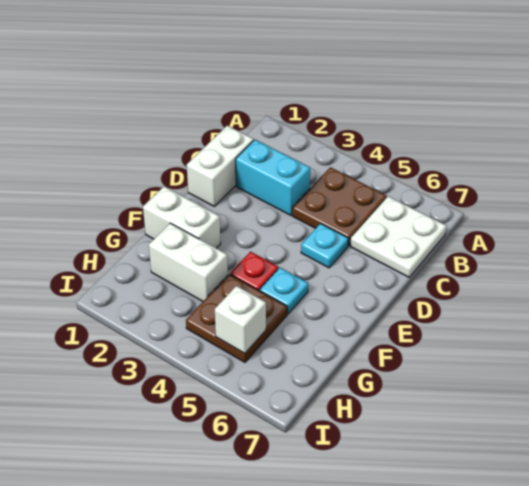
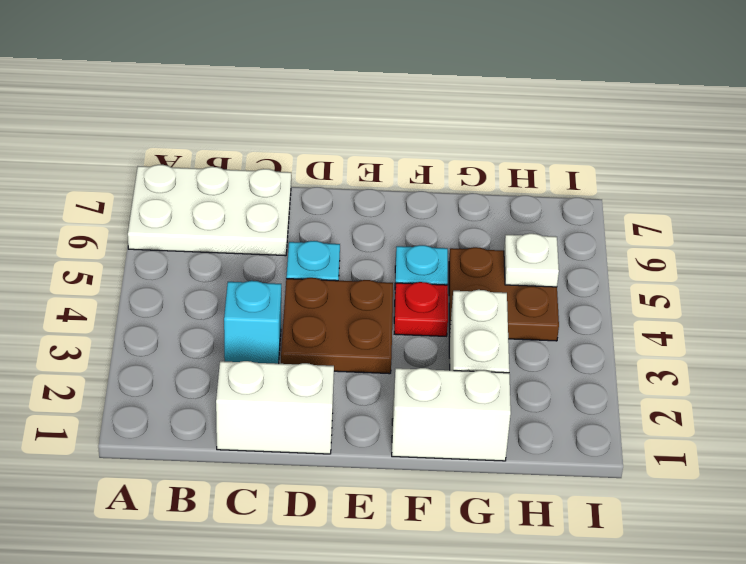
brown 2x2 plate [292,167,387,246] -> brown 2x2 plate moved to [281,278,393,374]
white 2x2 plate [350,196,446,277] -> white 2x3 plate [128,165,291,256]
cyan 1x2 brick [236,140,310,215] -> cyan 1x1 brick [224,281,281,364]
white 1x2 brick [143,186,221,248] -> white 1x2 brick turned to [392,368,511,461]
white 1x1 brick [215,286,266,354] -> white 1x1 plate [504,233,559,287]

